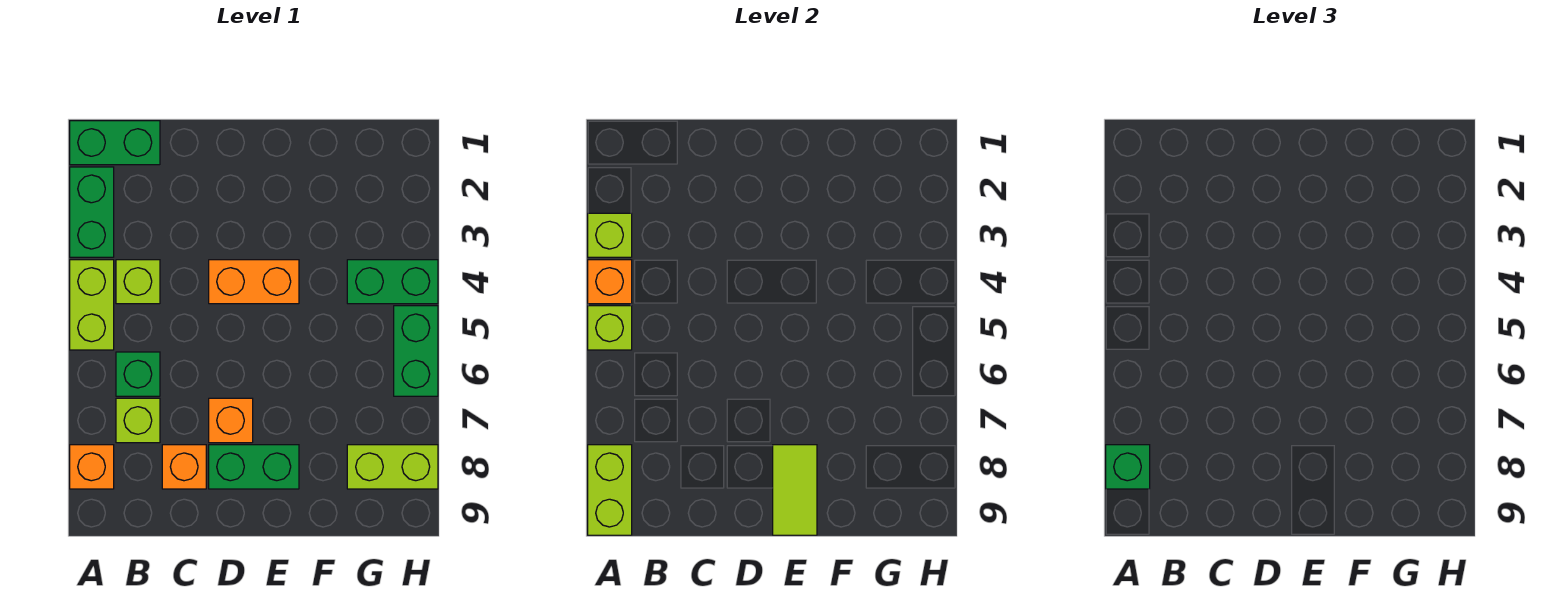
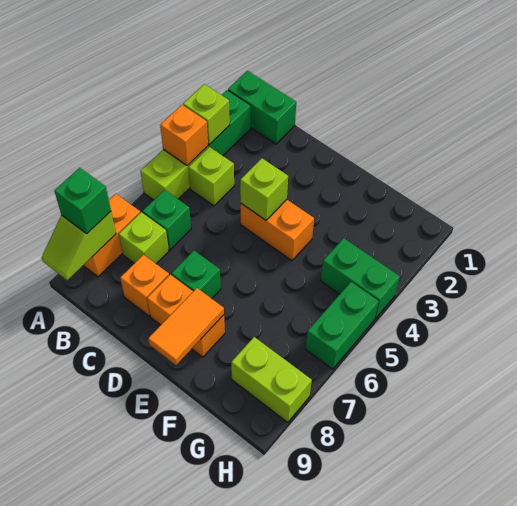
lime 1x1 brick [588,306,632,350] -> lime 1x1 brick moved to [240,158,288,220]
orange 1x1 brick [70,445,114,489] -> orange 1x2 brick [83,194,140,277]
lime 1x2 brick [588,445,632,535] -> lime 1x2 slope [41,212,116,280]
orange 1x1 brick [209,398,253,443] -> green 1x1 brick [171,251,221,299]
green 1x2 brick [209,445,299,489] -> orange 1x2 brick [147,275,225,357]
lime 1x2 tile [773,445,817,535] -> orange 1x2 tile [148,288,224,365]

